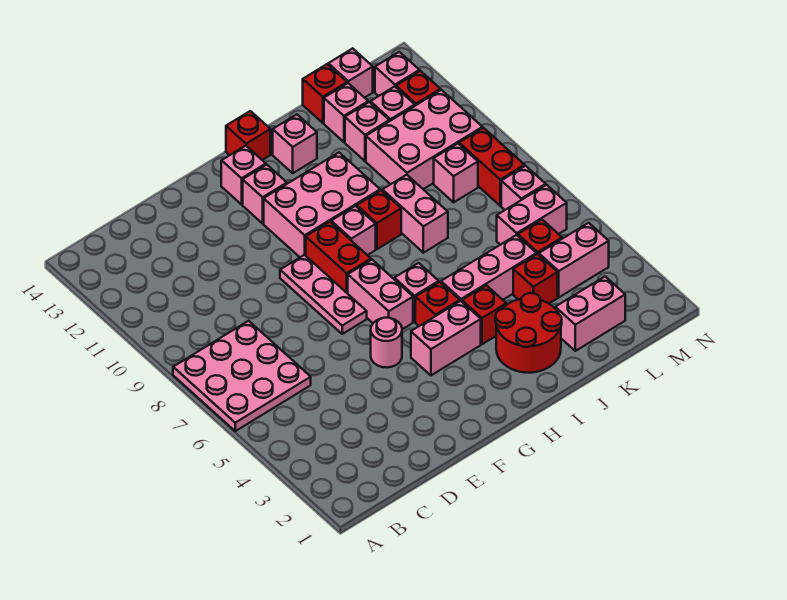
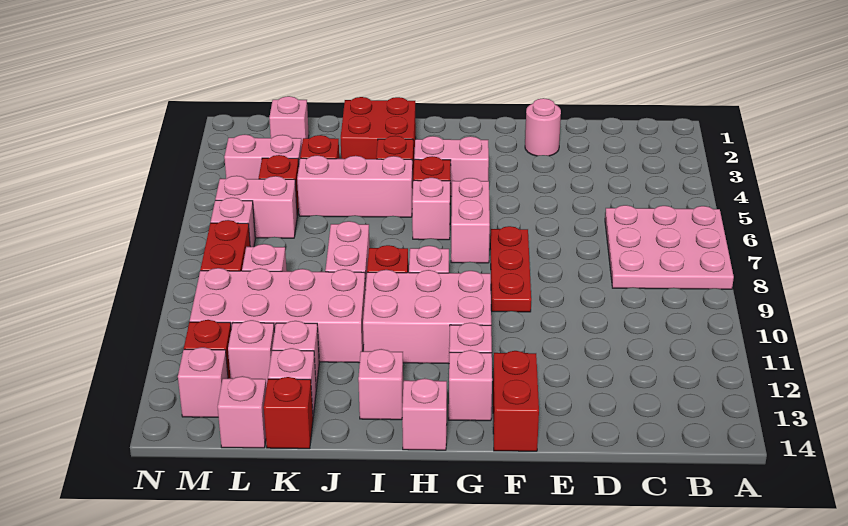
pink 1x1 round brick [371,318,402,368] -> pink 1x1 round brick moved to [525,98,561,156]
pink 1x3 plate [280,255,367,334] -> red 1x3 plate [490,226,531,312]
red 1x2 brick [306,222,371,294] -> red 1x2 brick moved to [493,351,539,451]
red 1x1 brick [226,111,270,160] -> pink 1x1 brick [402,378,447,450]
red 2x2 round brick [495,293,562,373] -> red 2x2 brick [341,97,416,159]
pink 1x2 brick [555,277,625,351] -> pink 1x1 brick [269,96,309,143]
pink 2x3 brick [366,90,483,189] -> pink 2x4 brick [190,268,366,363]

